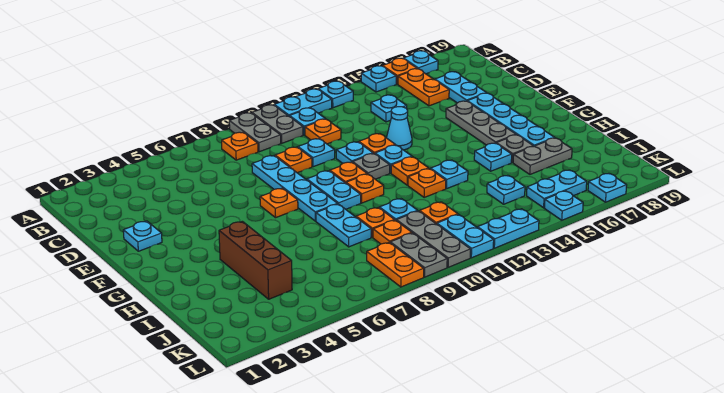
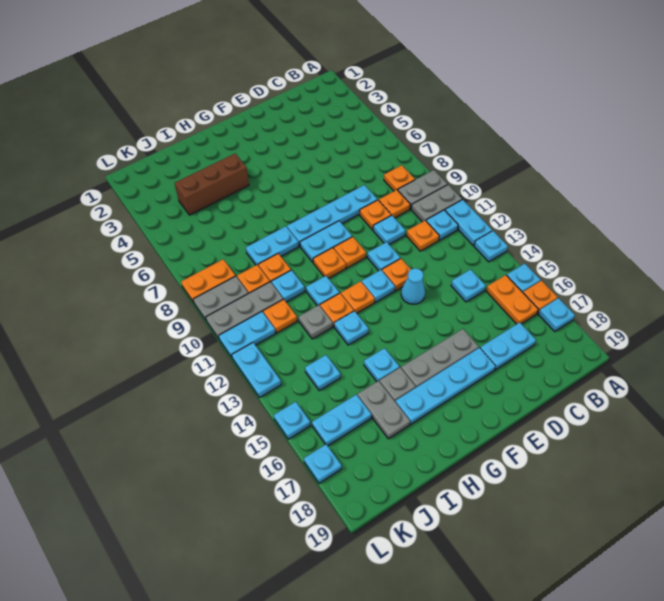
orange 1x2 plate [398,69,449,106] -> orange 1x2 plate turned to [486,275,538,324]
cyan 1x1 plate [123,221,162,251] -> cyan 1x1 plate moved to [306,276,339,306]
orange 1x1 plate [260,188,298,218] -> orange 1x1 plate moved to [379,190,410,218]
grey 1x1 plate [353,154,390,179] -> grey 1x1 plate moved to [299,305,333,339]
cyan 1x2 plate [527,170,587,208] -> cyan 1x2 plate turned to [312,395,372,446]

